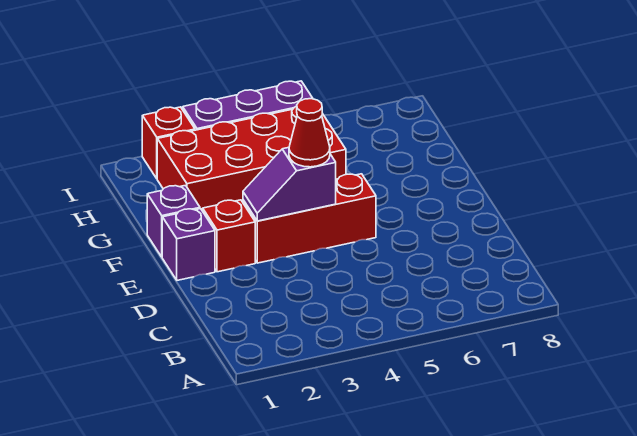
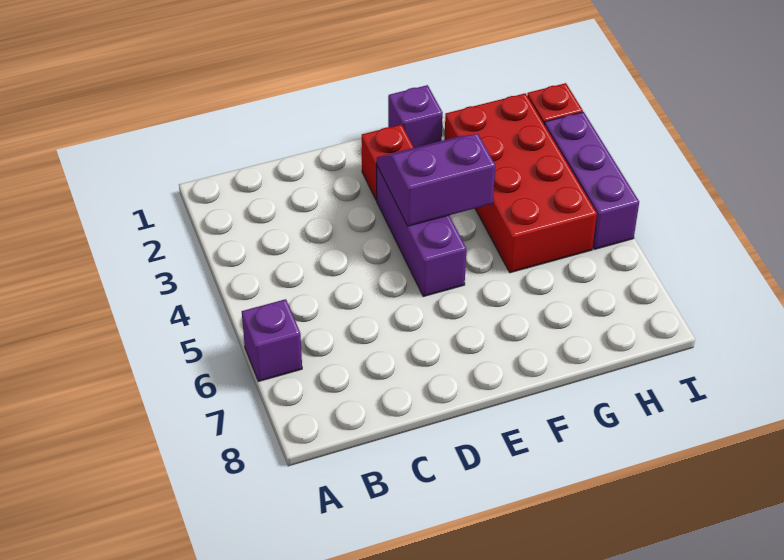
purple 1x1 brick [162,209,215,280] -> purple 1x1 brick moved to [242,299,302,381]
red 1x3 brick [243,174,376,263] -> purple 1x3 brick [377,166,467,296]
purple 1x2 slope [243,147,336,221] -> purple 2x2 slope [377,134,495,226]
red 1x1 cone [289,99,330,167] -> none

